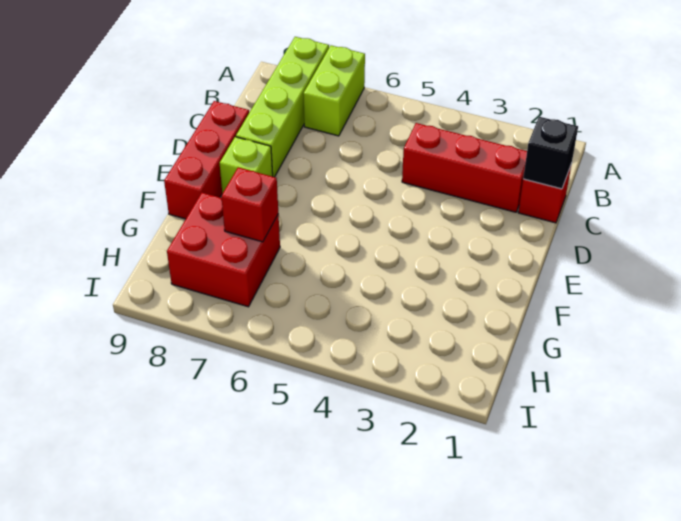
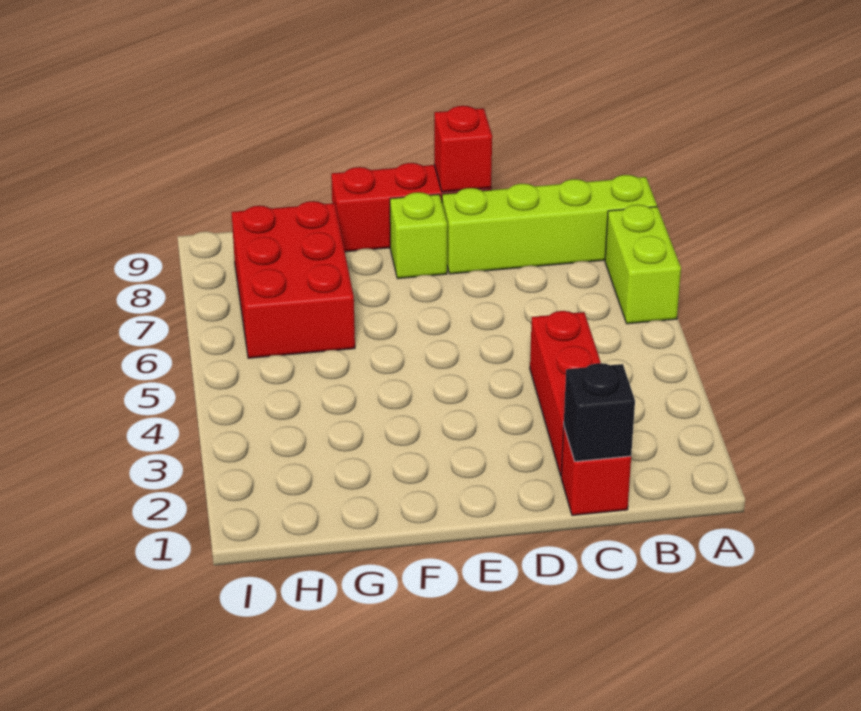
lime 1x2 brick [303,45,365,136] -> lime 1x2 brick turned to [605,205,681,324]
red 2x2 brick [167,193,280,307] -> red 2x3 brick [232,201,355,358]
red 1x1 brick [221,167,278,242] -> red 1x1 brick moved to [434,106,492,192]

